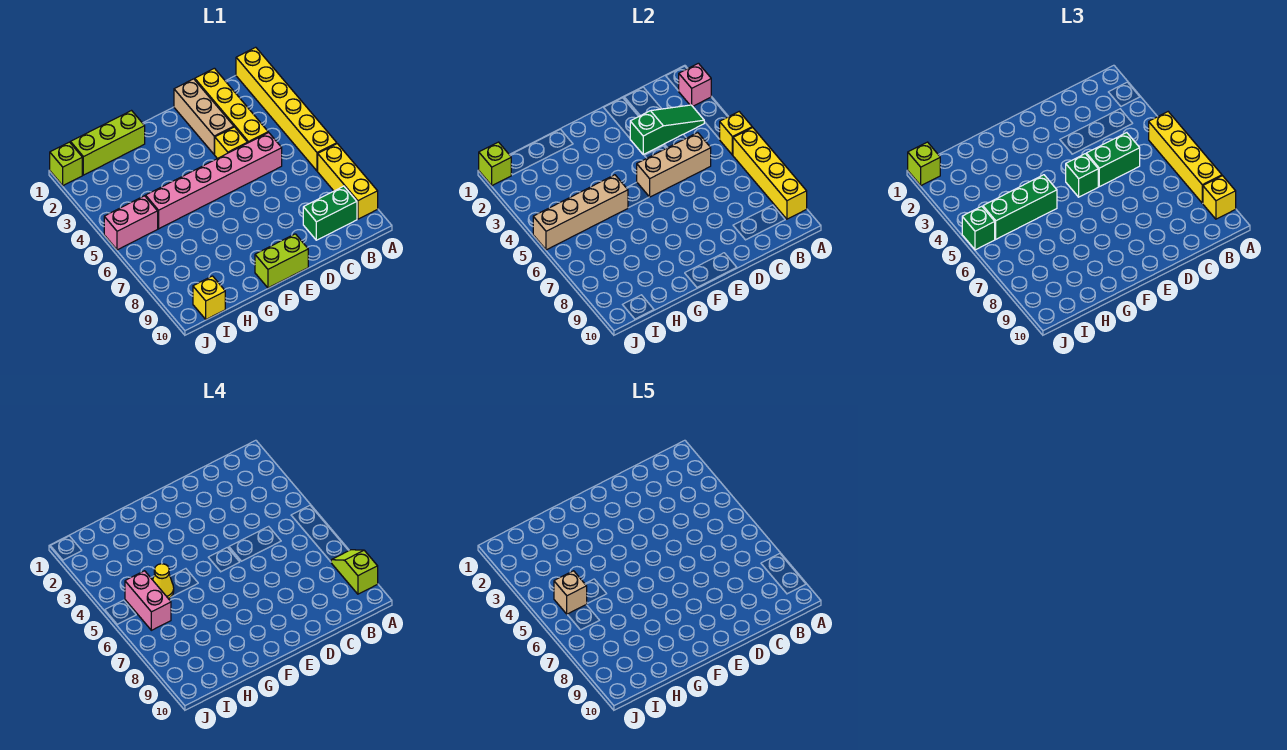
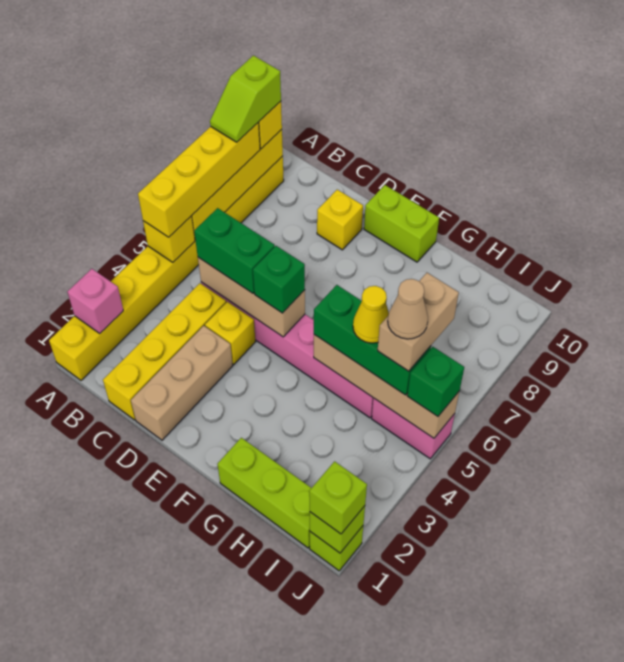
green 1x3 slope [630,105,704,154] -> none
green 1x2 brick [303,186,357,240] -> none
pink 1x2 brick [125,571,171,630] -> tan 1x2 brick [378,273,459,371]
tan 1x1 brick [554,571,587,614] -> tan 1x1 cone [388,279,428,339]
yellow 1x1 brick [193,276,225,319] -> yellow 1x1 brick moved to [317,190,363,250]

